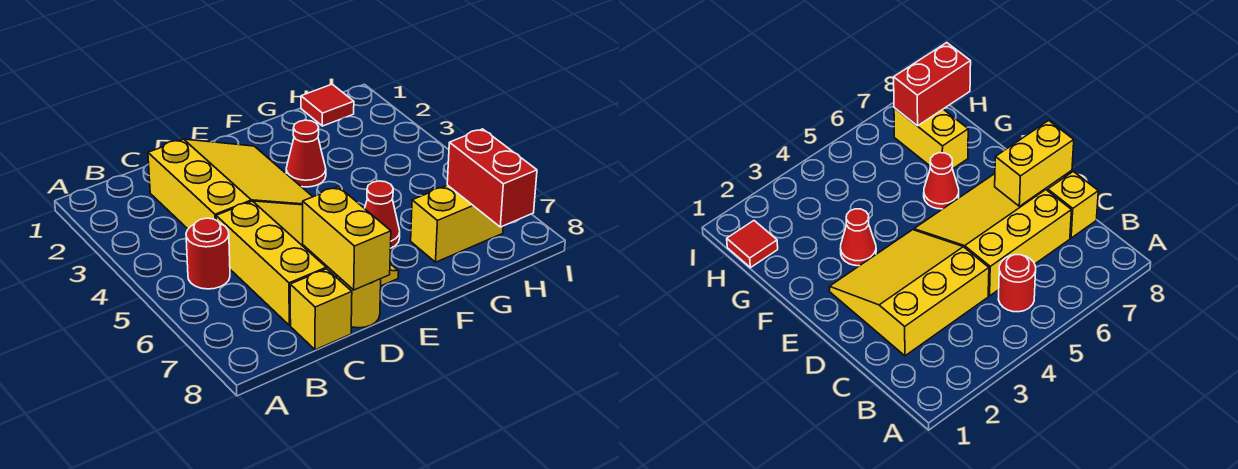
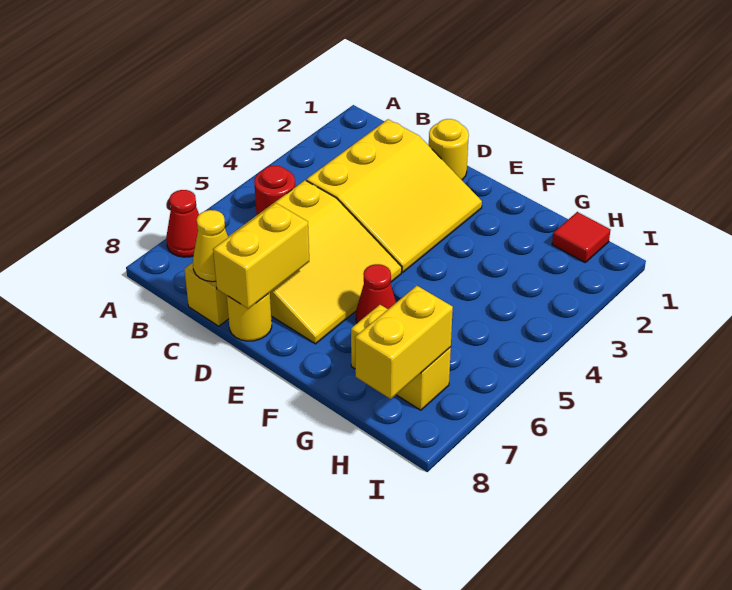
none -> yellow 1x1 cone [193,210,228,282]
none -> yellow 1x1 round brick [429,119,469,180]
red 1x1 cone [286,120,326,187] -> red 1x1 cone moved to [166,190,199,257]
red 1x2 brick [447,129,537,227] -> yellow 1x2 brick [355,286,453,399]

